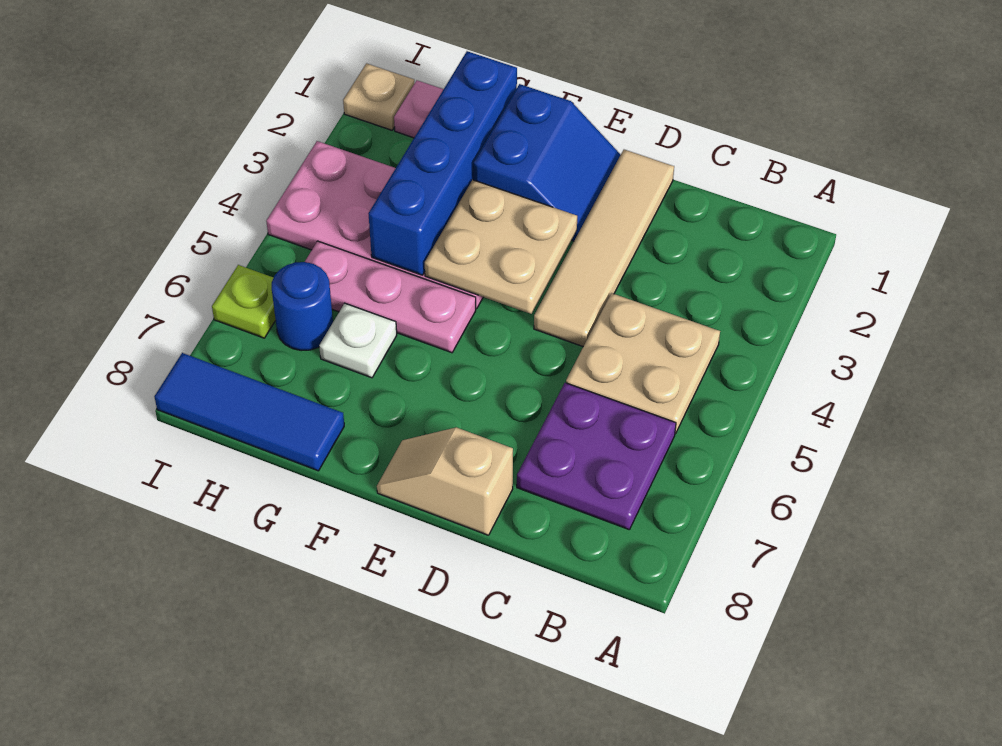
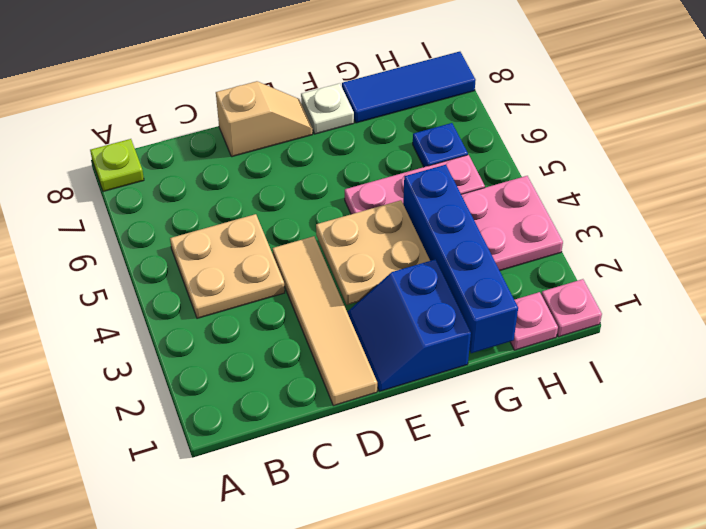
purple 2x2 plate [517,383,676,530] -> none
white 1x1 plate [319,303,397,378] -> white 1x1 plate moved to [301,83,354,134]
blue 1x1 round brick [272,262,333,351] -> blue 1x1 plate [413,123,468,167]
tan 1x1 plate [343,63,414,130] -> pink 1x1 plate [541,279,602,337]
lime 1x1 plate [212,265,276,338] -> lime 1x1 plate moved to [90,139,144,192]

